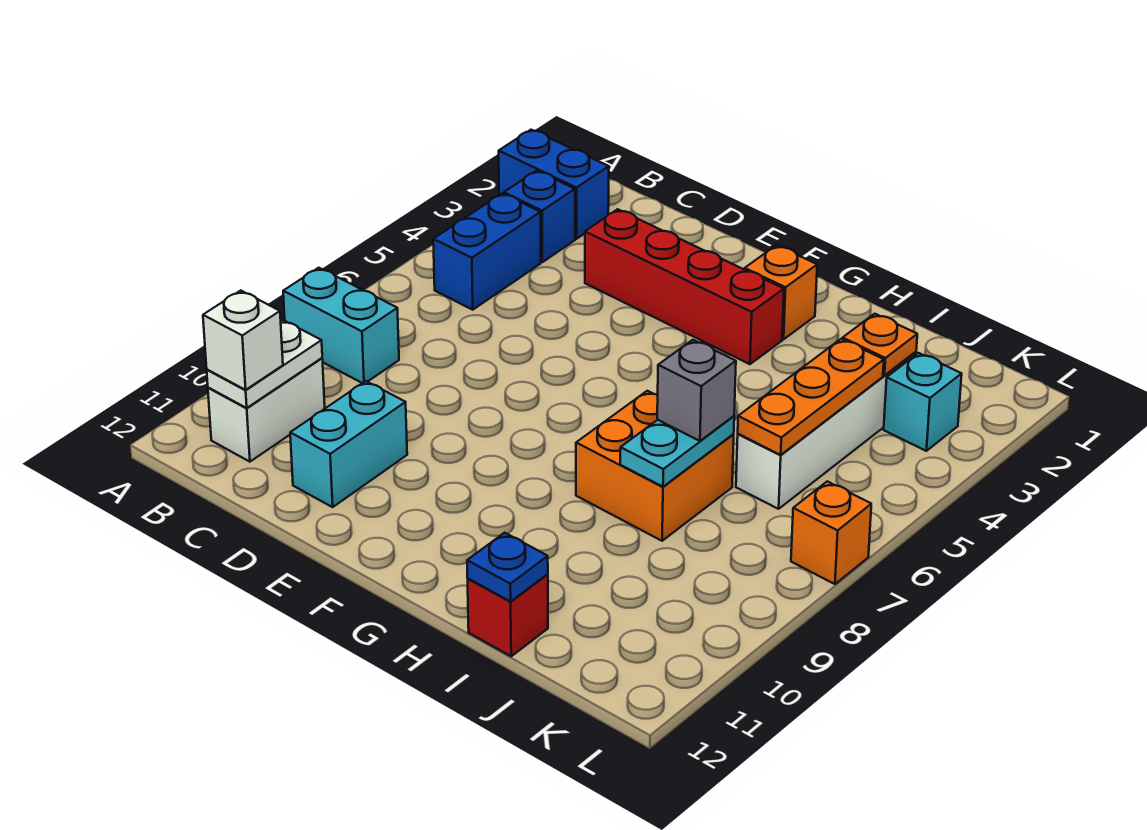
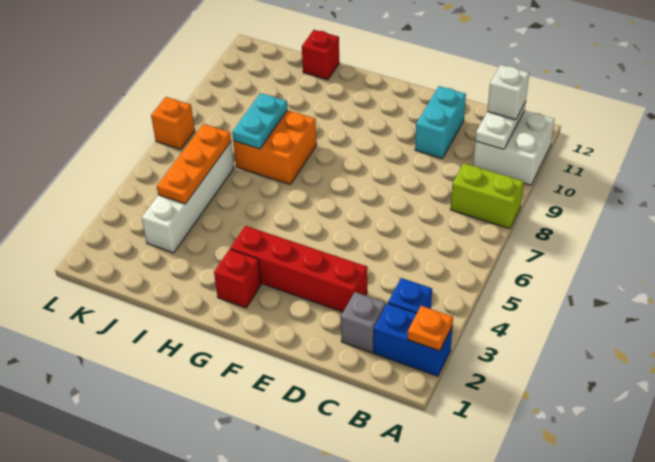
cyan 1x2 brick [283,268,399,383] -> lime 1x2 brick [451,163,524,229]
blue 1x2 brick [433,193,541,310] -> none
white 1x2 brick [208,358,325,462] -> white 2x2 brick [473,111,555,185]
orange 1x1 brick [745,245,817,339] -> red 1x1 brick [214,249,261,308]
grey 1x1 brick [657,340,736,441] -> grey 1x1 brick moved to [341,292,386,353]
blue 1x1 plate [467,533,548,602] -> none
orange 1x1 plate [843,314,917,375] -> orange 1x1 plate moved to [407,306,453,351]
cyan 1x1 brick [884,353,962,451] -> none

